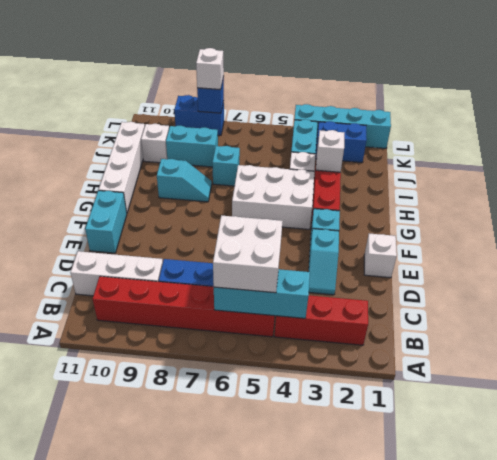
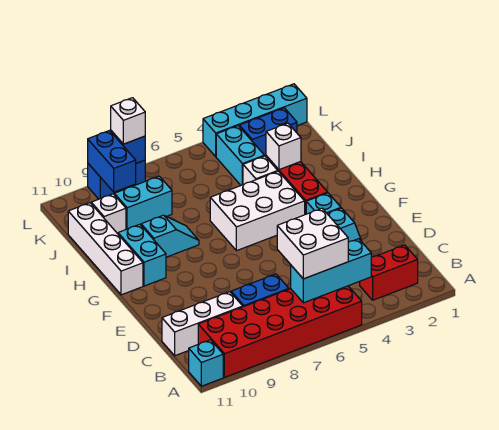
red 1x3 brick [274,295,368,345] -> red 1x2 brick [360,245,418,300]
red 1x6 brick [93,276,275,337] -> red 2x6 brick [198,286,362,377]
white 1x1 brick [364,234,397,278] -> none
cyan 1x2 brick [85,191,127,253] -> cyan 1x2 brick moved to [118,224,166,286]
cyan 1x1 brick [212,146,240,186] -> cyan 1x1 brick moved to [189,340,223,386]
none -> blue 1x2 brick [88,131,136,192]

